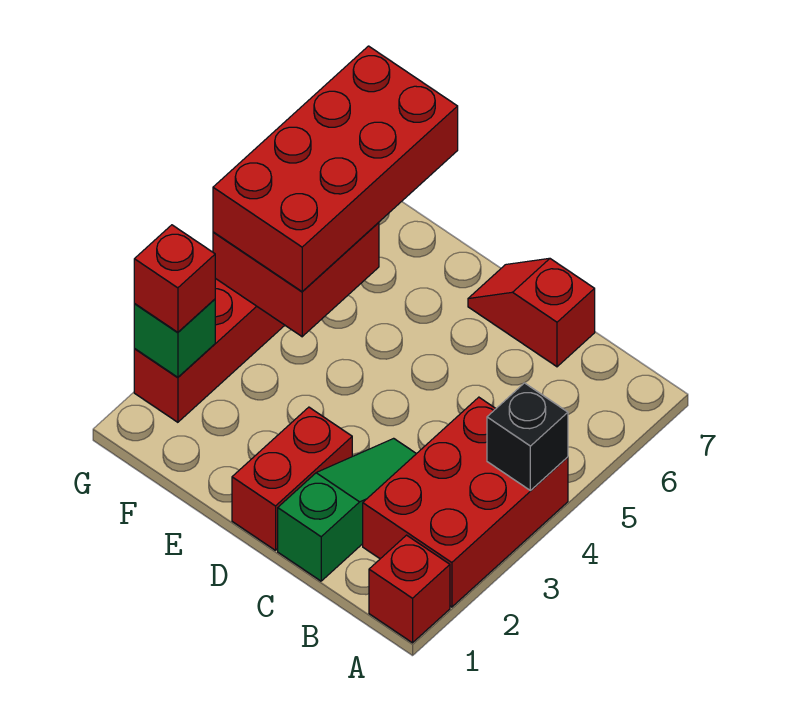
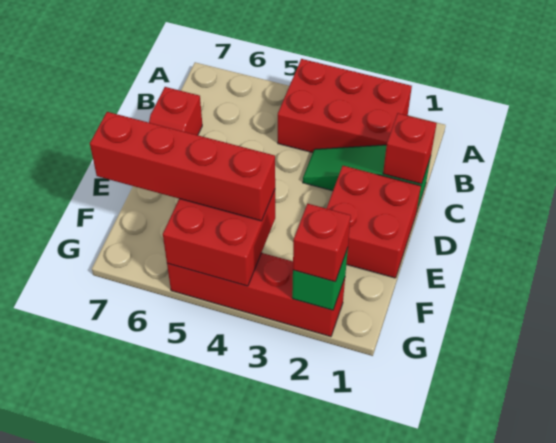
red 1x1 brick [369,535,450,643] -> red 1x1 brick moved to [383,113,437,184]
black 1x1 brick [487,383,568,490] -> none
red 1x2 brick [232,407,352,550] -> red 2x2 brick [326,166,421,278]
red 2x4 brick [213,46,458,292] -> red 1x4 brick [90,112,275,221]

